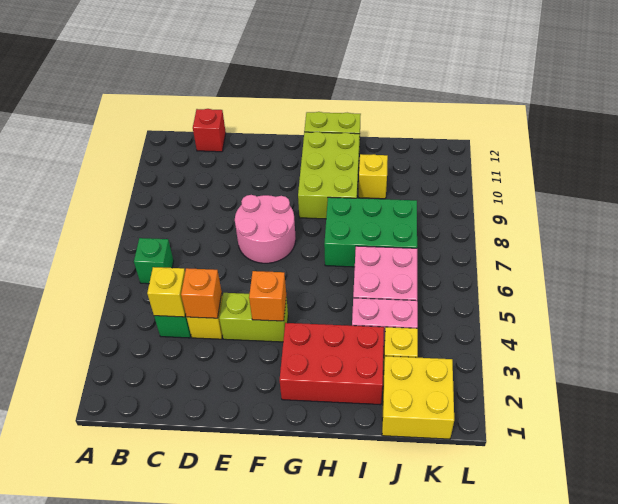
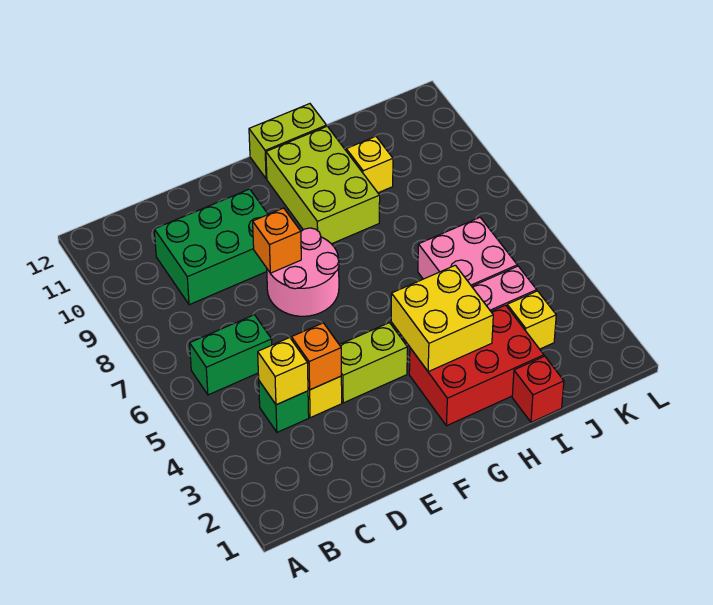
green 1x1 brick [134,238,174,284] -> green 1x2 brick [190,315,272,395]
red 1x1 brick [193,109,226,152] -> red 1x1 brick moved to [512,356,564,422]
orange 1x1 brick [249,271,286,321] -> orange 1x1 brick moved to [253,208,301,273]
green 2x3 brick [324,197,417,267] -> green 2x3 brick moved to [154,189,268,305]
yellow 2x2 brick [382,356,454,439] -> yellow 2x2 brick moved to [391,265,493,372]

